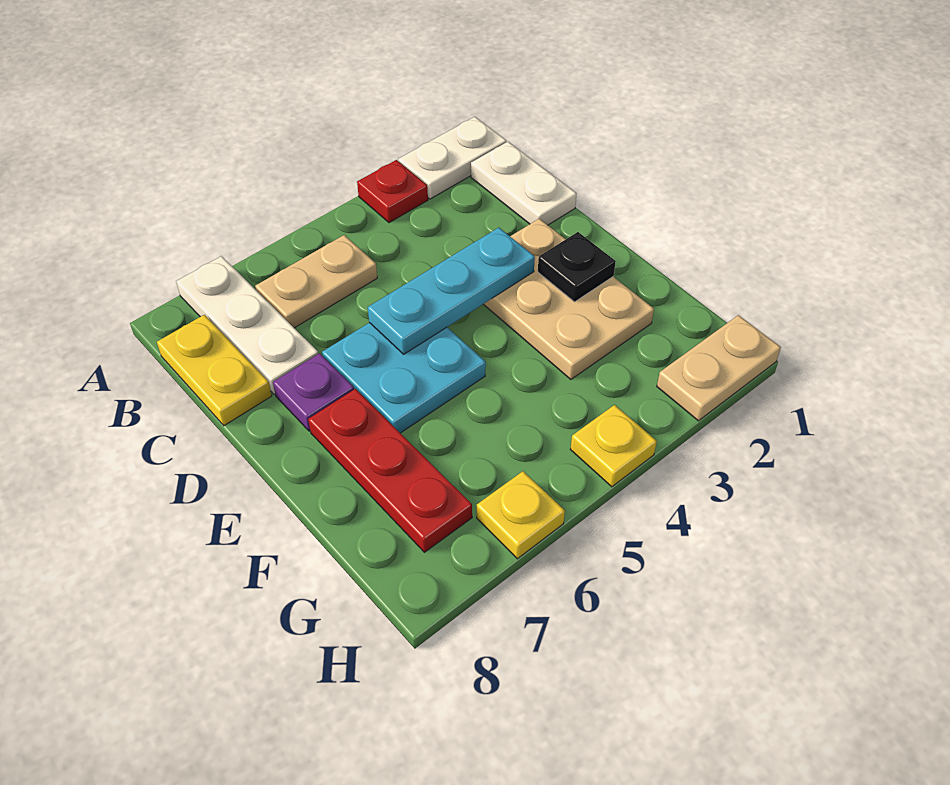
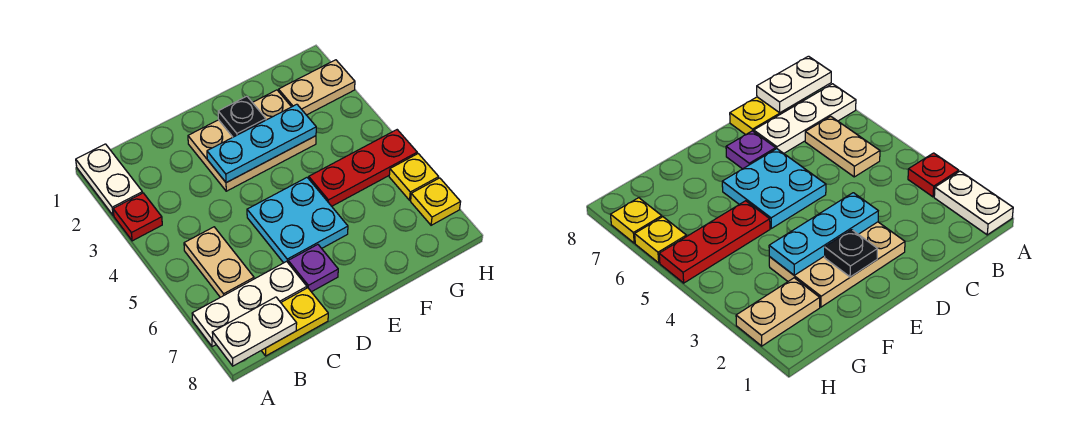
white 1x2 plate [471,142,577,225] -> white 1x2 plate moved to [212,297,297,366]
cyan 1x3 plate [368,228,535,354] -> cyan 1x3 plate turned to [207,104,316,183]
red 1x3 plate [308,389,472,552] -> red 1x3 plate moved to [309,130,417,206]
tan 1x2 plate [657,315,781,421] -> tan 1x2 plate turned to [279,60,355,115]
yellow 1x1 plate [570,405,657,487] -> yellow 1x1 plate moved to [411,178,460,225]

